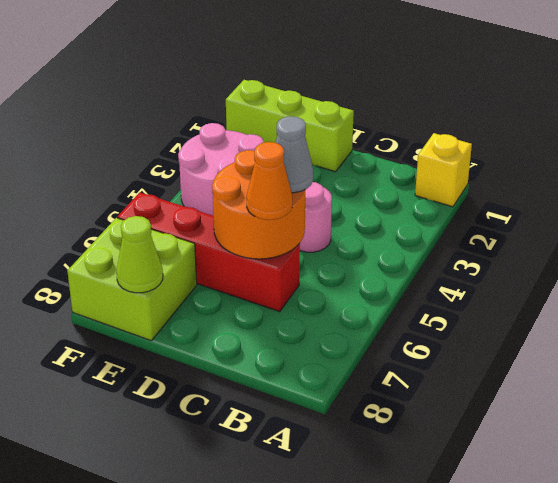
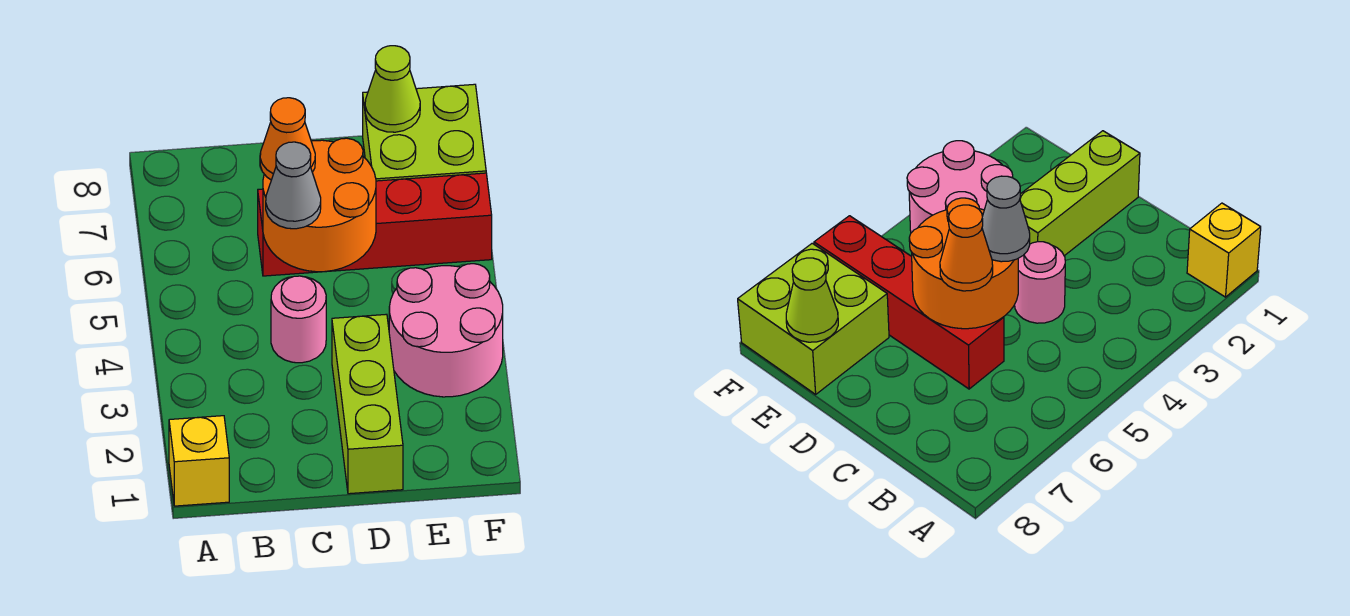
lime 1x3 brick [226,80,354,172] -> lime 1x3 brick turned to [332,314,403,494]

